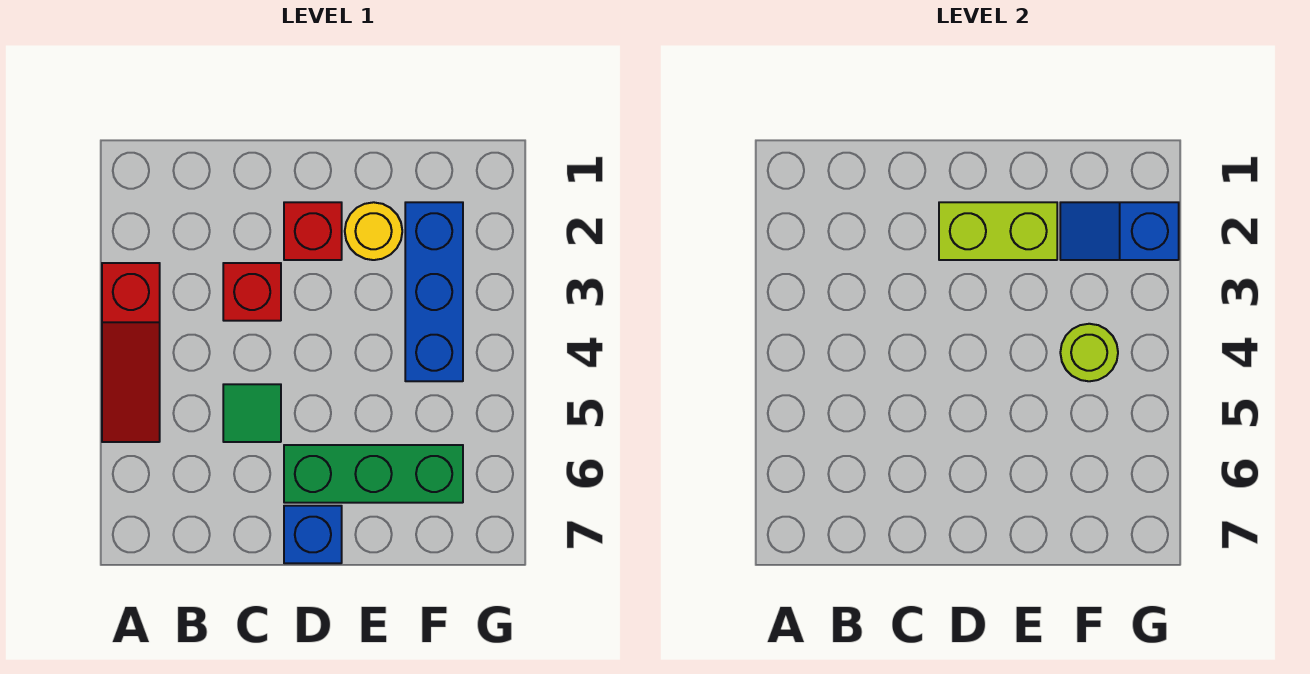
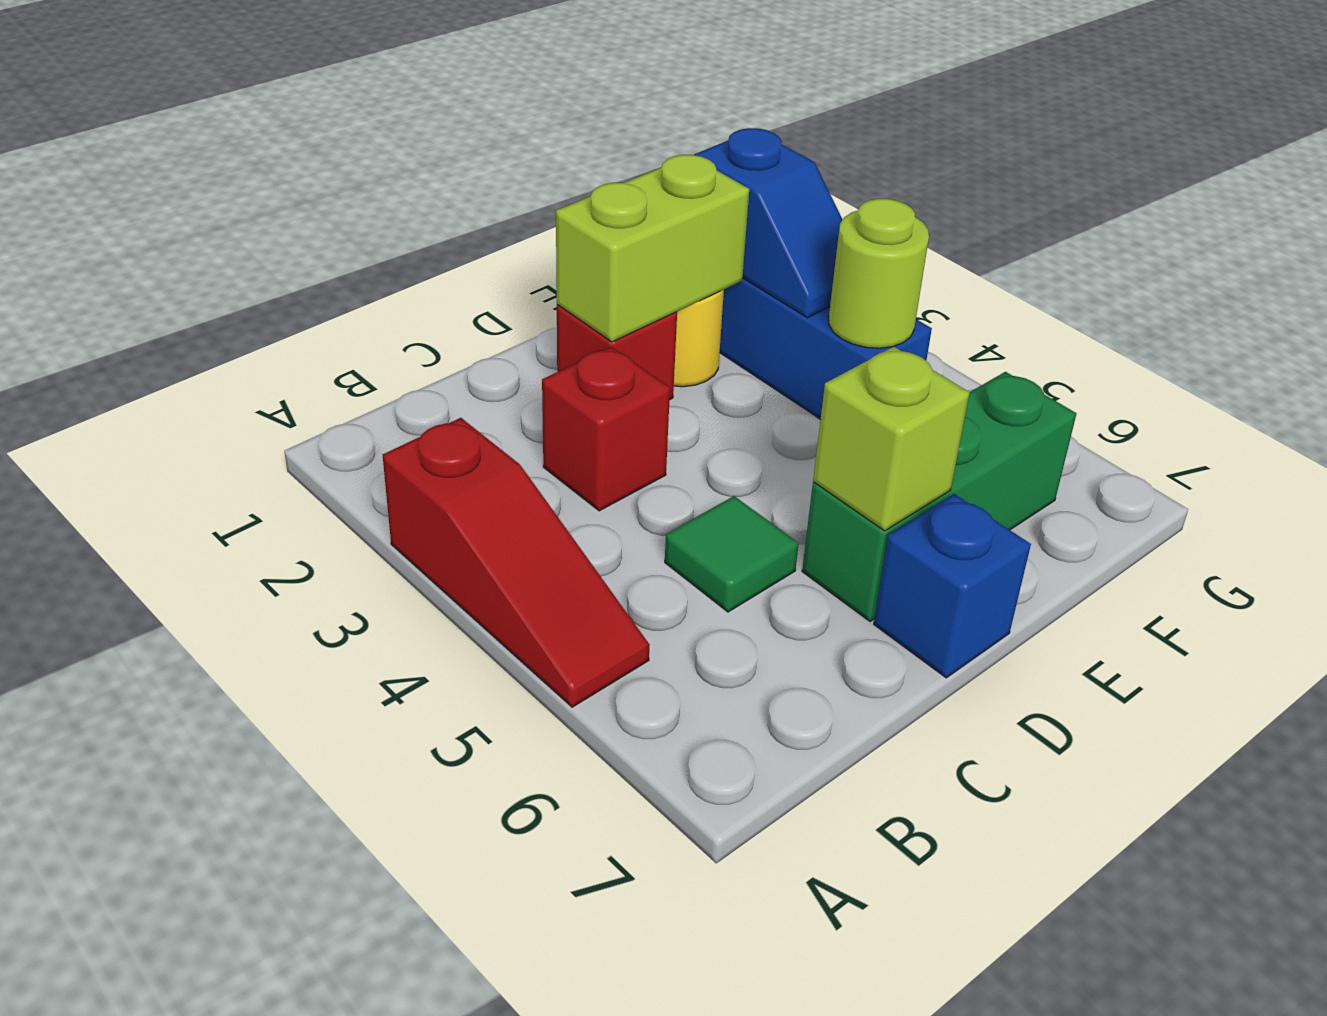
none -> lime 1x1 brick [813,347,970,531]
blue 1x2 slope [1060,202,1179,260] -> blue 1x2 slope turned to [694,128,843,318]

